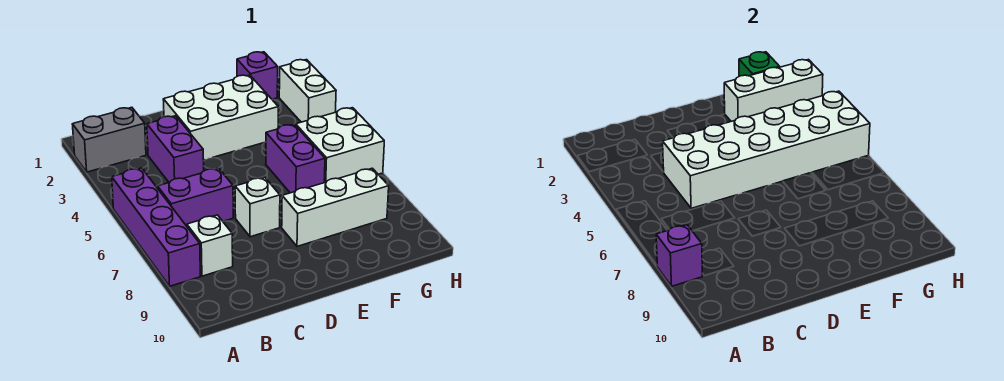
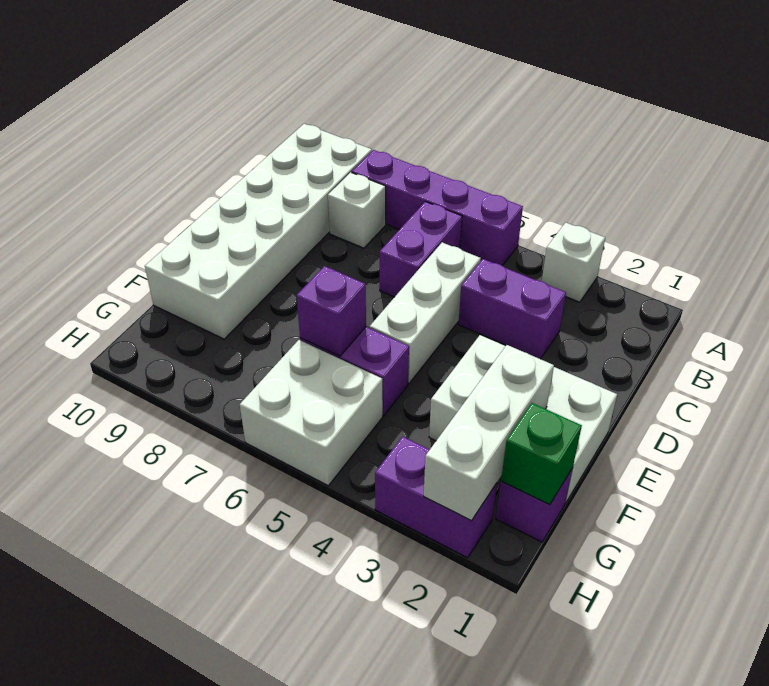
grey 1x2 brick [72,107,146,172] -> none
purple 1x1 brick [656,225,703,286] -> purple 1x1 brick moved to [297,266,366,356]
white 2x6 brick [663,91,870,208] -> white 2x6 brick moved to [145,124,372,339]
white 2x3 brick [163,75,278,160] -> white 2x3 brick turned to [429,335,617,503]
white 1x1 brick [235,177,280,237] -> white 1x1 brick moved to [542,223,605,302]
white 1x3 brick [282,168,389,246] -> white 1x3 brick moved to [370,242,481,383]
white 1x2 brick [279,60,336,122] -> purple 1x2 brick [375,437,497,558]

